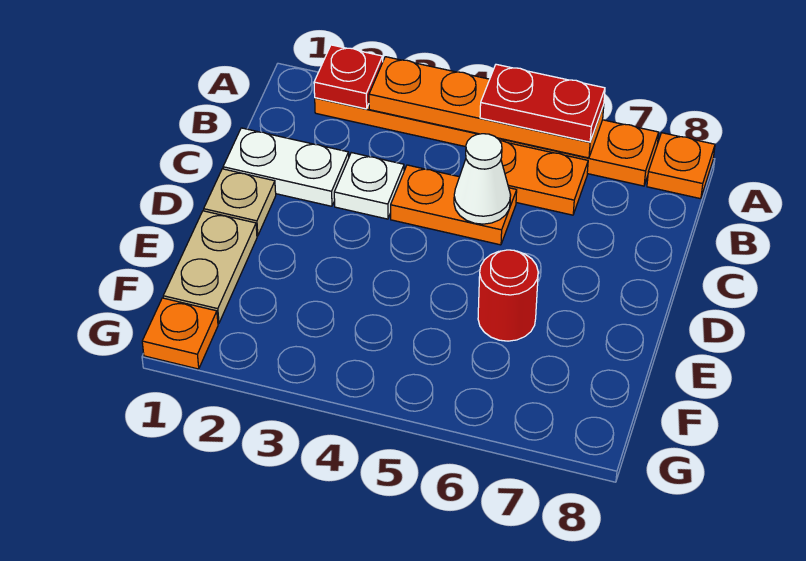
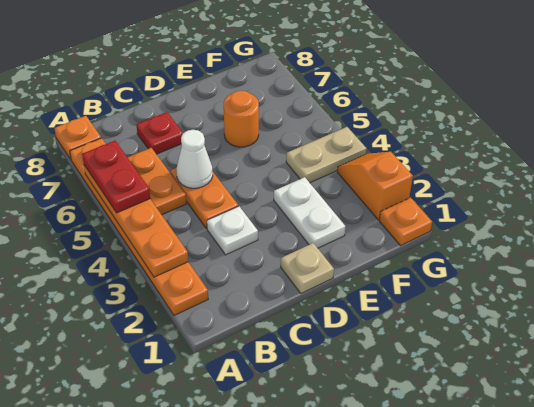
red 1x1 plate [314,45,383,109] -> red 1x1 plate moved to [136,112,183,154]
white 1x2 plate [223,128,349,206] -> white 1x2 plate moved to [274,177,346,248]
tan 1x2 plate [163,211,257,323] -> tan 1x2 plate moved to [286,127,367,183]
red 1x1 round brick [478,250,538,341] -> orange 1x1 round brick [224,91,259,147]
none -> orange 1x2 slope [337,152,413,220]

